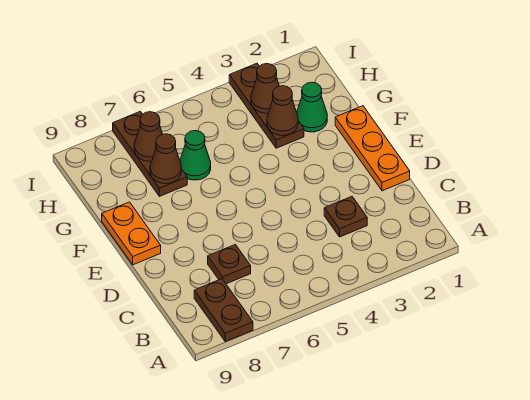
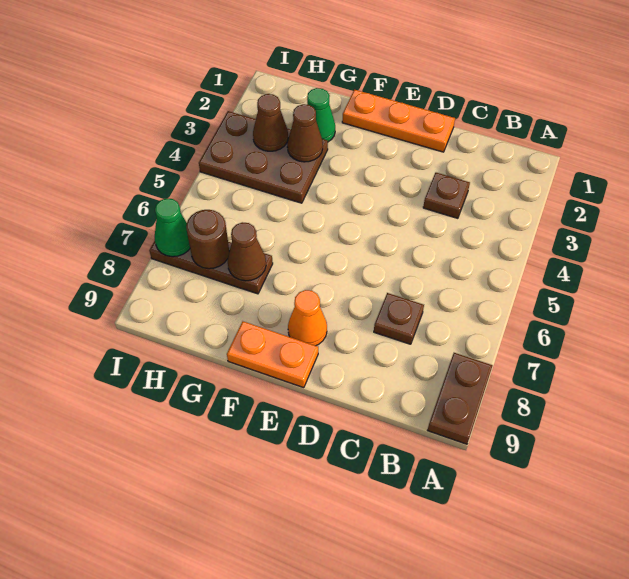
brown 1x2 plate [194,279,253,341] -> brown 1x2 plate turned to [428,353,493,444]
none -> orange 1x1 cone [288,290,327,346]
brown 1x3 plate [229,63,304,148] -> brown 2x3 plate [199,111,328,203]
green 1x1 cone [180,131,211,180] -> green 1x1 cone moved to [155,198,190,257]
brown 1x1 cone [134,112,163,161] -> brown 1x1 round brick [186,210,229,269]

